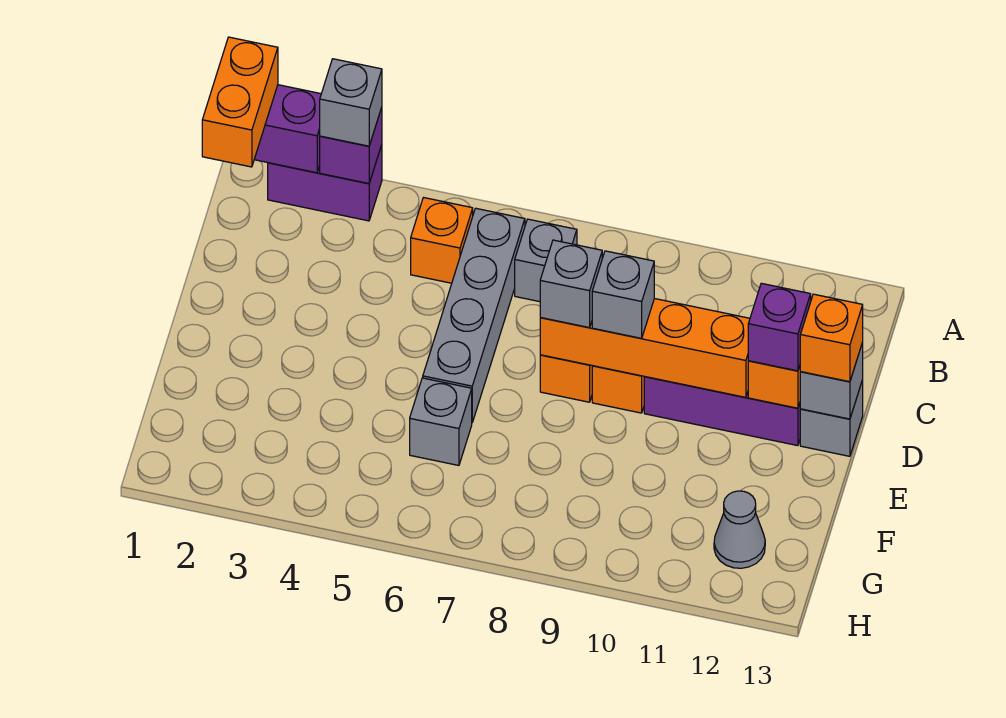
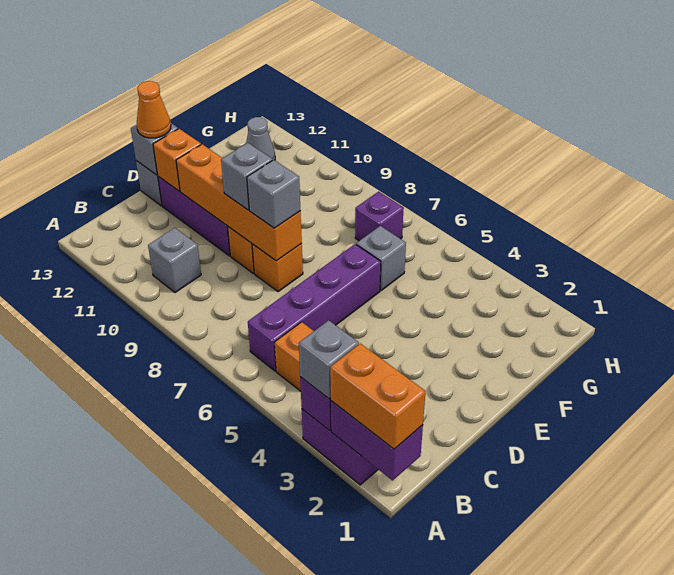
orange 1x2 brick [202,37,278,167] -> orange 1x2 brick turned to [330,343,426,449]
grey 1x4 brick [423,208,525,422] -> purple 1x4 brick [248,244,381,371]
grey 1x1 brick [515,219,577,302] -> grey 1x1 brick moved to [148,228,201,293]
purple 1x1 brick [748,283,811,371] -> purple 1x1 brick moved to [355,192,404,241]
orange 1x1 brick [800,294,863,382] -> orange 1x1 cone [137,81,171,138]

